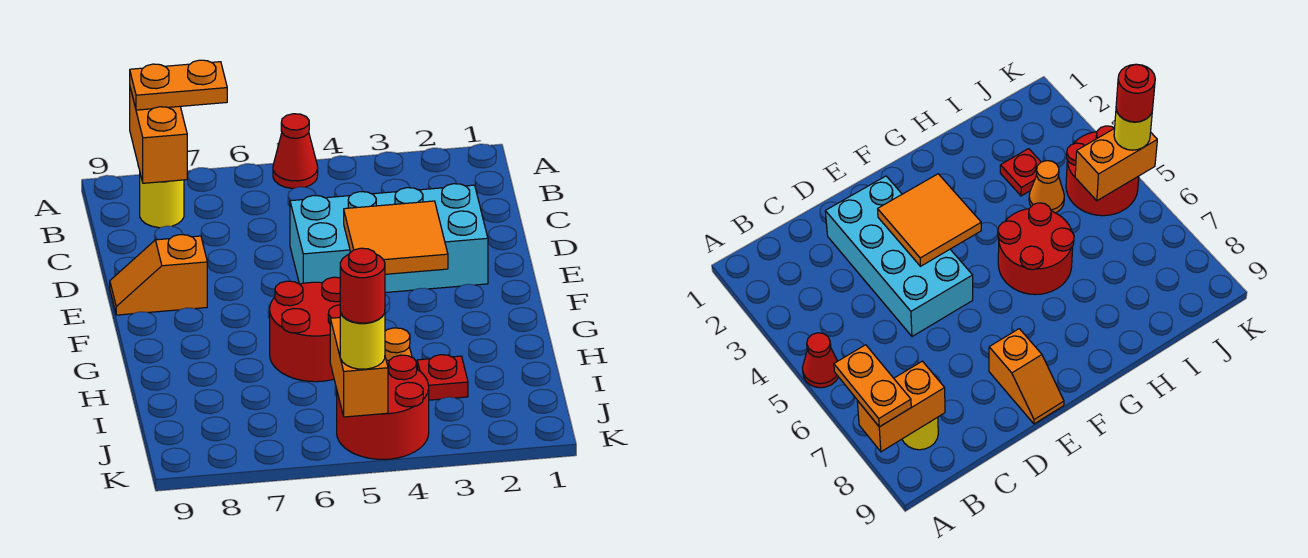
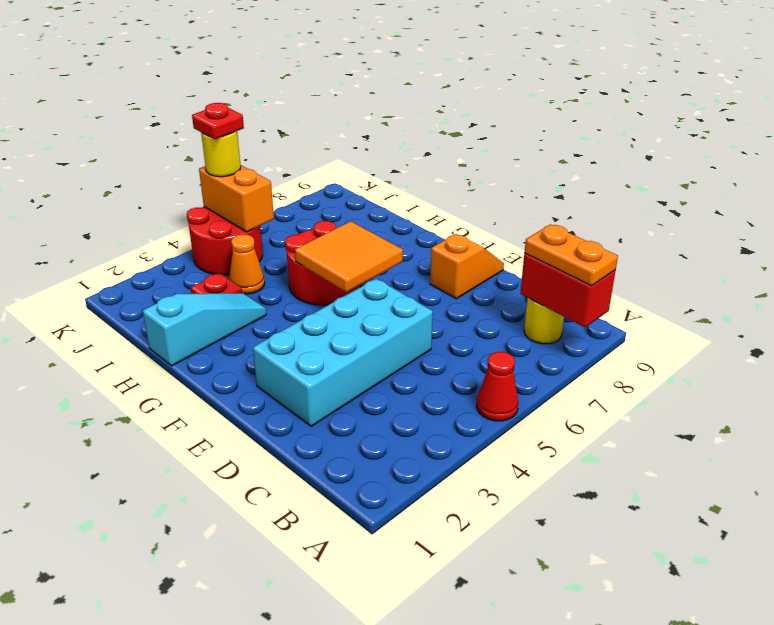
orange 1x2 plate [130,60,227,110] -> orange 1x2 plate turned to [524,225,618,286]
orange 1x2 brick [130,88,187,183] -> red 1x2 brick [520,253,616,327]
orange 2x2 tile [344,201,448,274] -> orange 2x2 tile moved to [295,221,403,292]
none -> cyan 1x3 slope [143,293,266,366]
red 1x1 round brick [340,248,385,323] -> red 1x1 plate [192,103,244,139]

